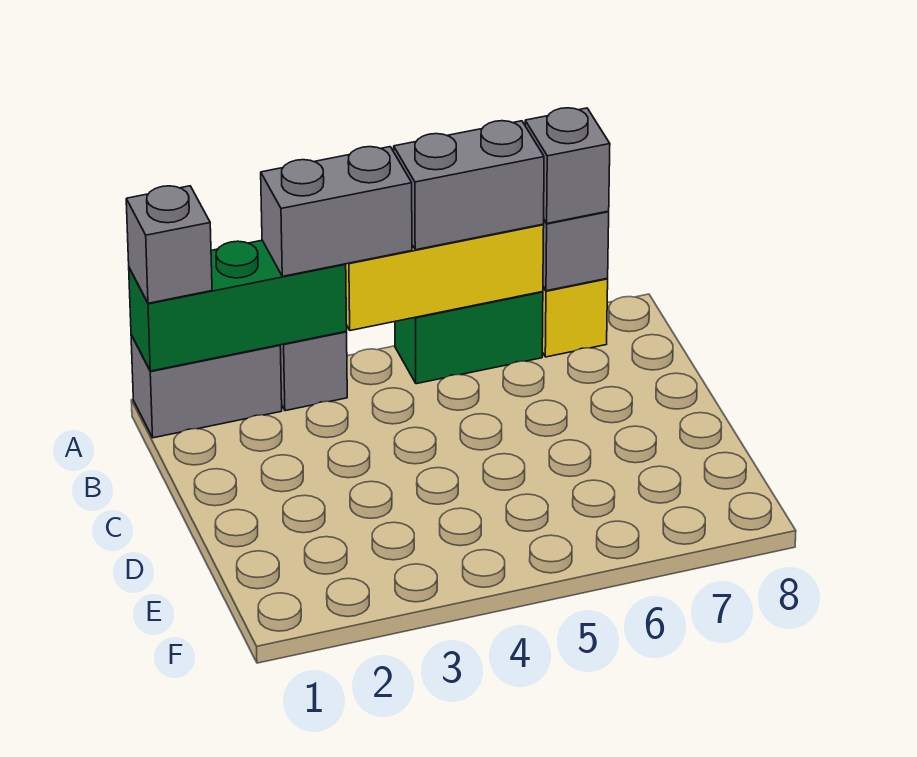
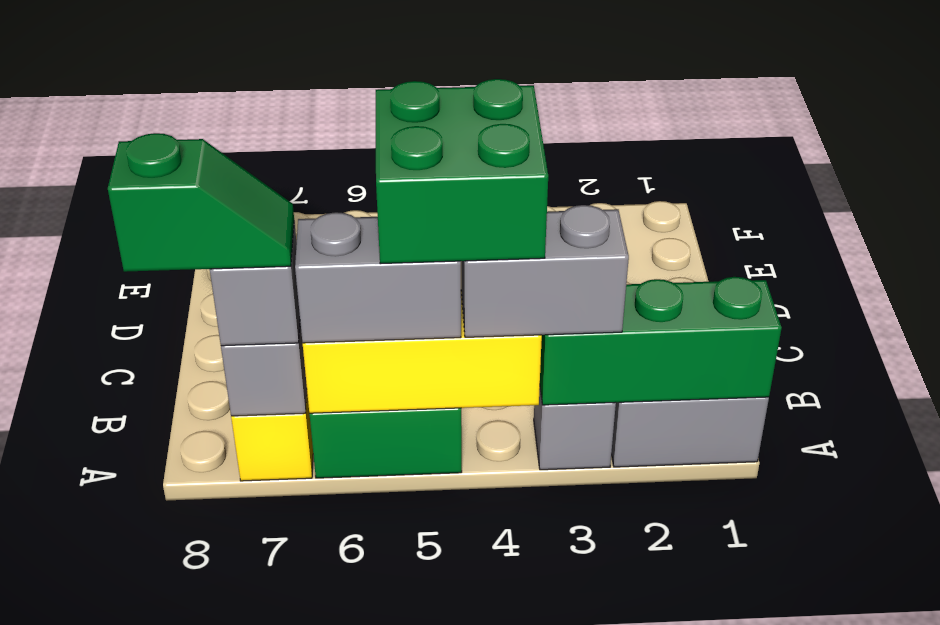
grey 1x1 brick [126,186,212,303] -> none
none -> green 2x2 brick [376,79,548,264]
none -> green 1x2 slope [108,133,294,272]

